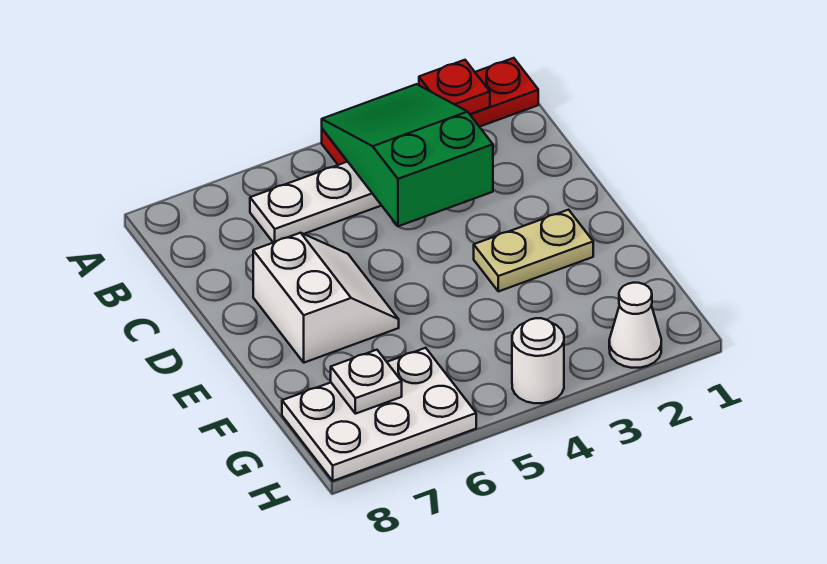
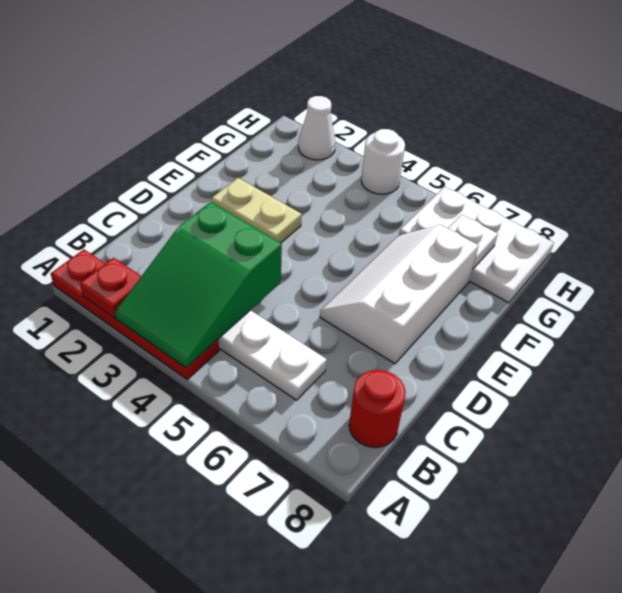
none -> red 1x1 round brick [349,370,406,447]
white 2x2 slope [253,233,399,363] -> white 2x3 slope [320,225,478,364]

